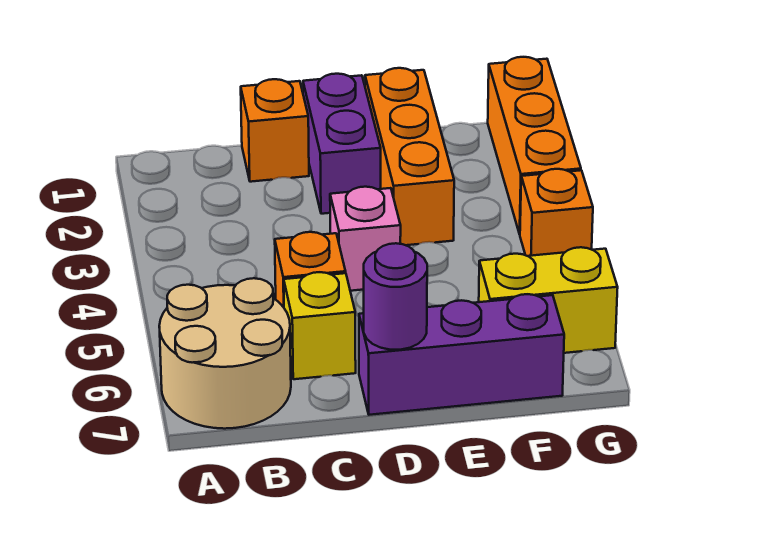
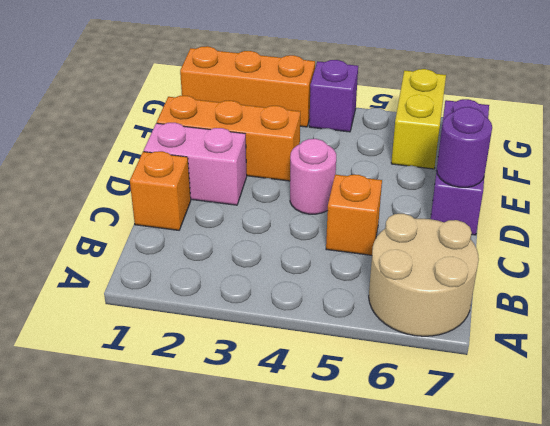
yellow 1x1 brick [284,272,356,379] -> none
purple 1x2 brick [303,74,381,214] -> pink 1x2 brick [144,123,247,205]
pink 1x1 brick [330,187,401,291] -> pink 1x1 round brick [290,139,336,214]
orange 1x1 brick [520,169,593,256] -> purple 1x1 brick [309,60,358,132]

